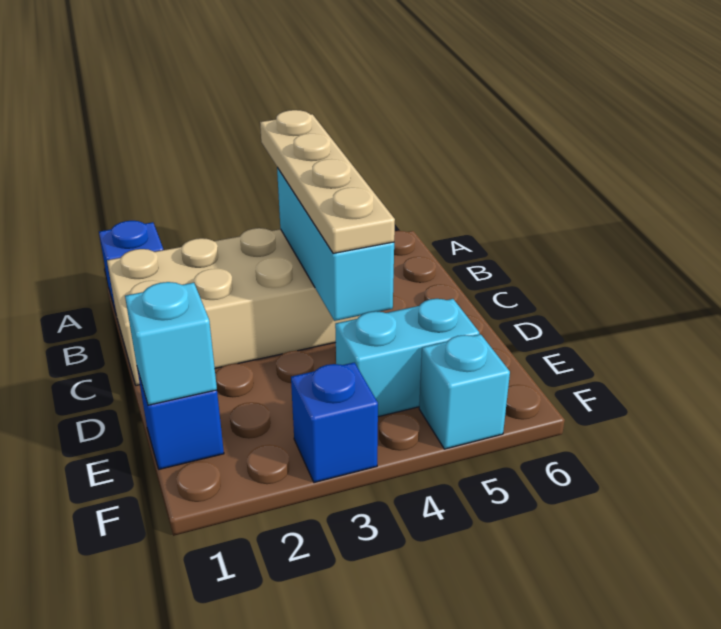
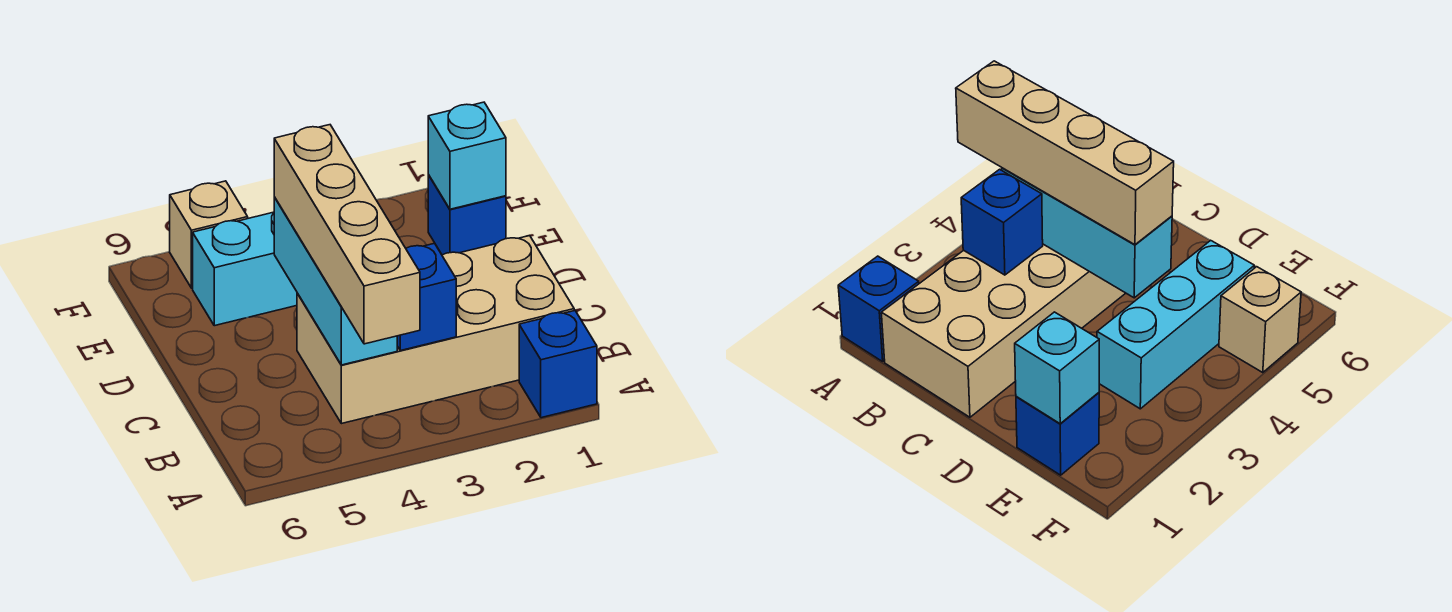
tan 1x4 plate [260,110,395,254] -> tan 1x4 brick [274,125,420,344]
cyan 1x2 brick [335,299,479,417] -> cyan 1x3 brick [193,212,297,326]
blue 1x1 brick [291,362,378,483] -> blue 1x1 brick moved to [397,243,456,351]
cyan 1x1 brick [419,334,510,449] -> tan 1x1 brick [170,181,248,288]

